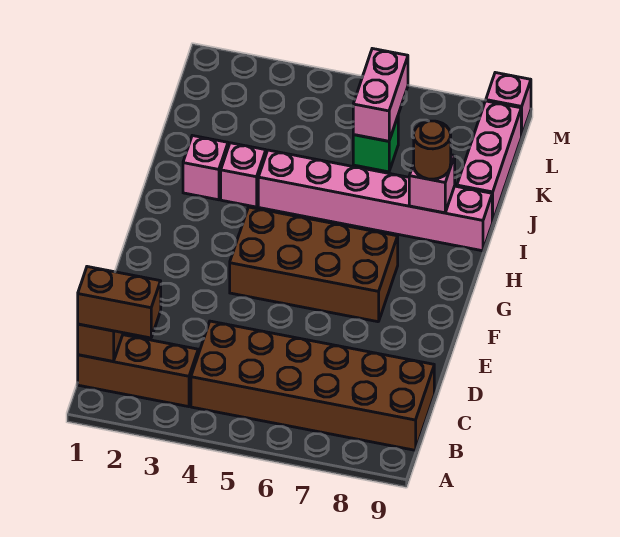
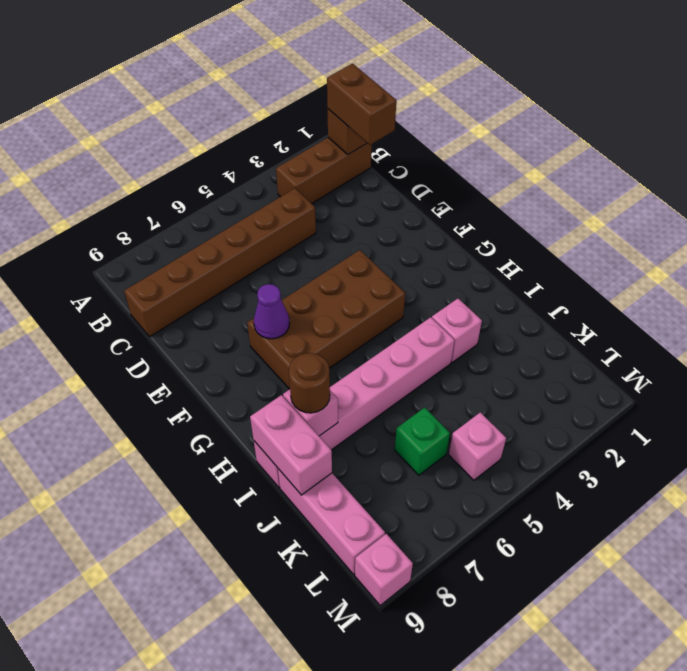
brown 1x2 brick [78,267,161,338] -> brown 1x2 brick turned to [327,64,396,145]
brown 2x6 brick [191,321,434,450] -> brown 1x6 brick [124,188,316,337]
none -> purple 1x1 cone [254,284,290,339]
pink 1x1 brick [183,136,228,200] -> pink 1x1 brick moved to [449,412,506,480]
pink 1x2 brick [353,49,408,141] -> pink 1x2 brick moved to [250,395,332,495]

